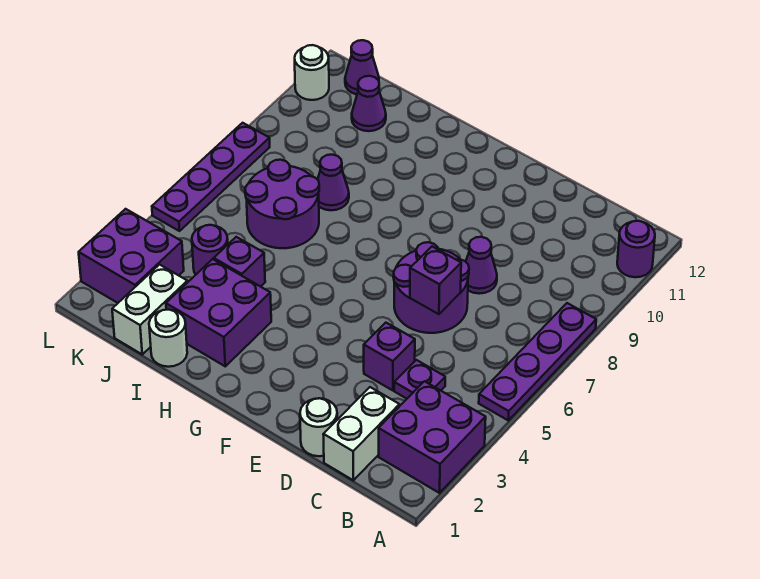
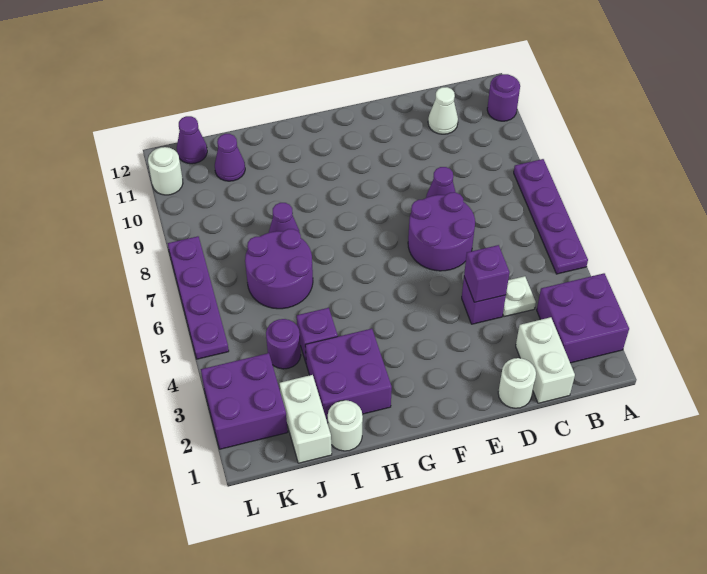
purple 1x1 plate [394,360,445,399] -> white 1x1 plate [503,276,536,317]
none -> white 1x1 cone [428,87,458,134]
purple 1x1 brick [410,246,461,314] -> purple 1x1 brick moved to [464,245,510,302]

